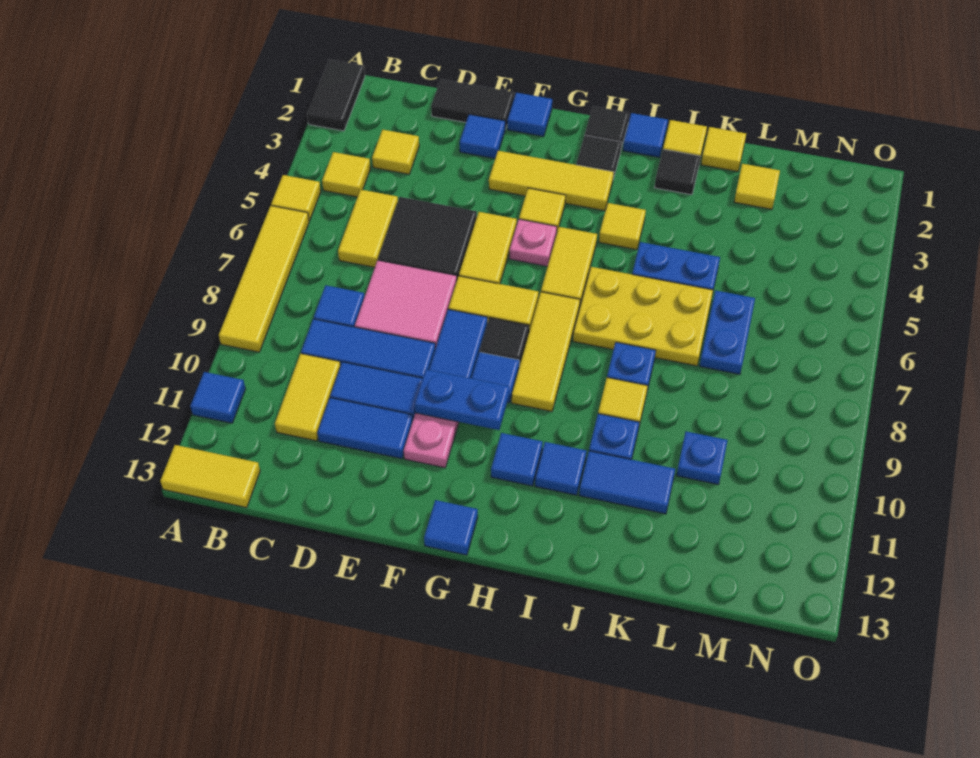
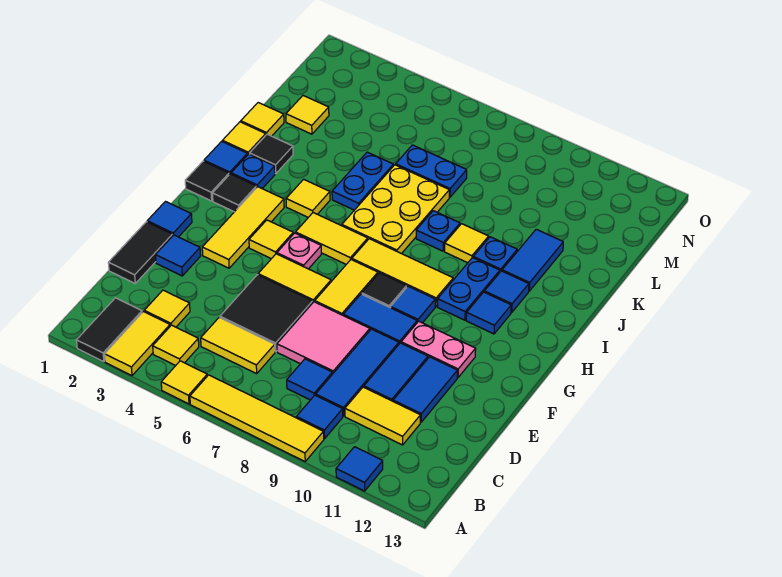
black 1x2 tile [307,59,365,131] -> black 1x2 tile turned to [77,298,142,362]
yellow 1x2 tile [160,445,260,508] -> yellow 1x2 tile moved to [105,312,170,376]
blue 1x2 plate [415,369,509,430] -> blue 1x2 plate moved to [437,258,500,320]
blue 1x1 tile [424,500,478,555] -> blue 1x1 tile moved to [296,395,343,439]
blue 1x1 plate [677,432,728,485] -> blue 1x1 plate moved to [231,154,275,188]

